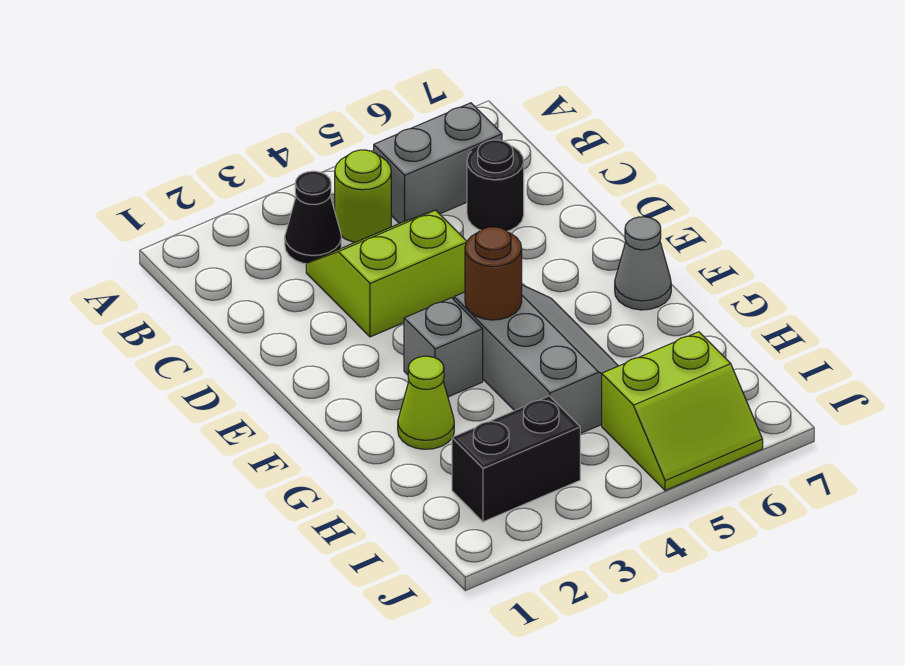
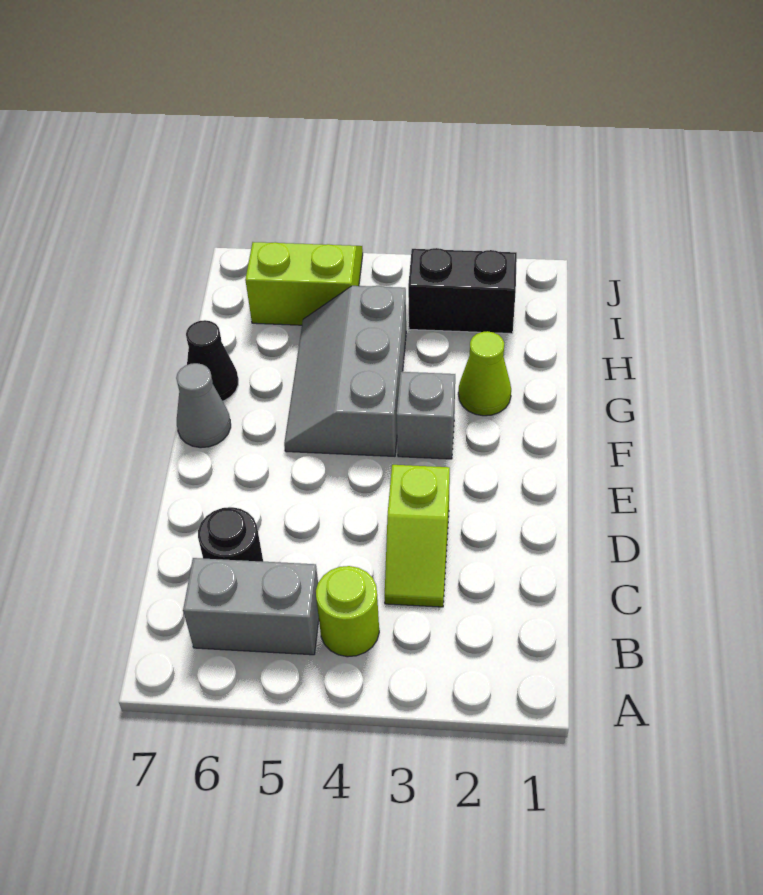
black 1x1 cone [285,171,341,264] -> black 1x1 cone moved to [186,320,238,401]
lime 2x2 slope [306,210,467,337] -> lime 1x2 slope [385,465,450,607]
brown 1x1 round brick [465,227,522,320] -> none

